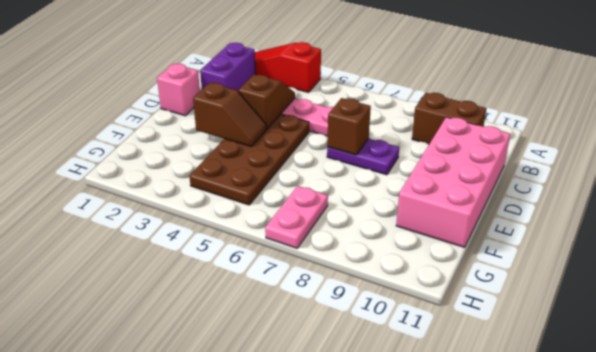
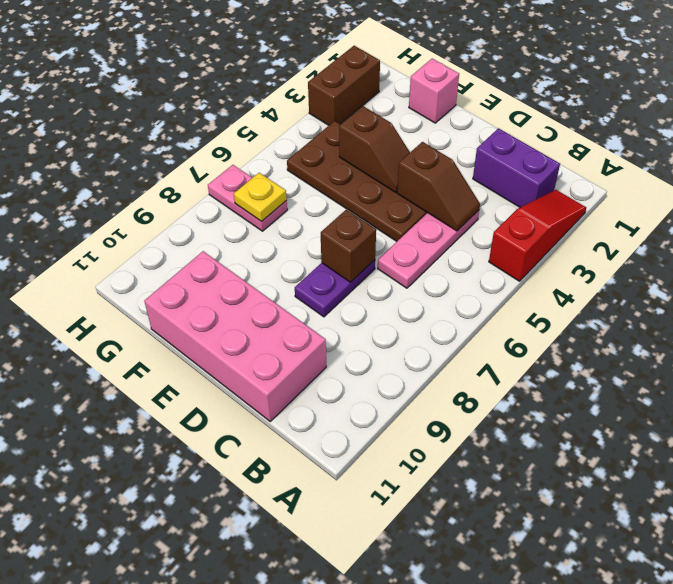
brown 1x2 brick [412,93,486,144] -> brown 1x2 brick moved to [308,46,380,125]
pink 1x1 brick [157,64,200,116] -> pink 1x1 brick moved to [409,59,459,123]
brown 1x2 slope [193,83,266,147] -> brown 1x2 slope turned to [339,106,410,192]
none -> yellow 1x1 plate [234,173,287,221]

